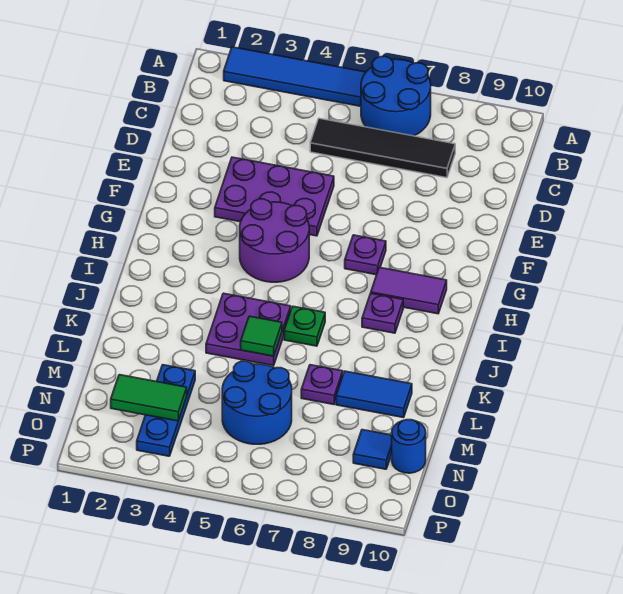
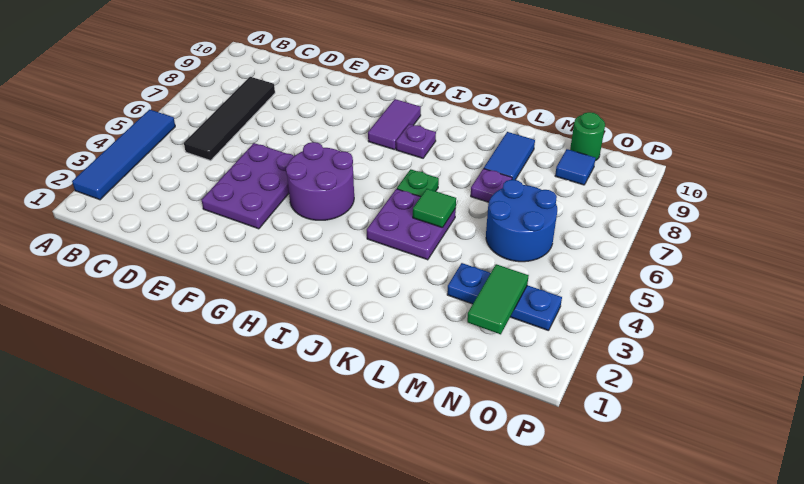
blue 2x2 round brick [361,56,431,136] -> none
purple 1x1 plate [345,235,386,275] -> none
blue 1x1 round brick [392,420,426,473] -> green 1x1 round brick [570,112,605,161]

